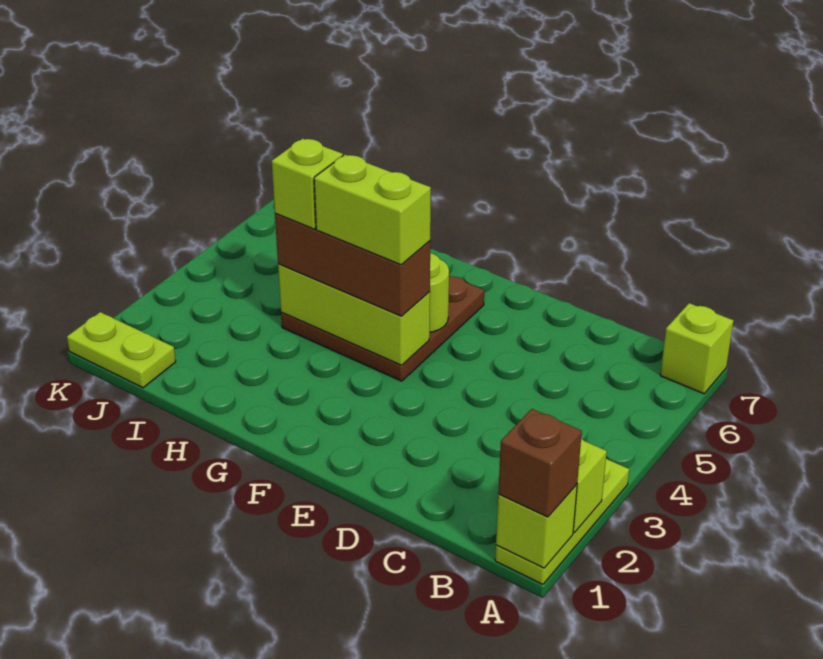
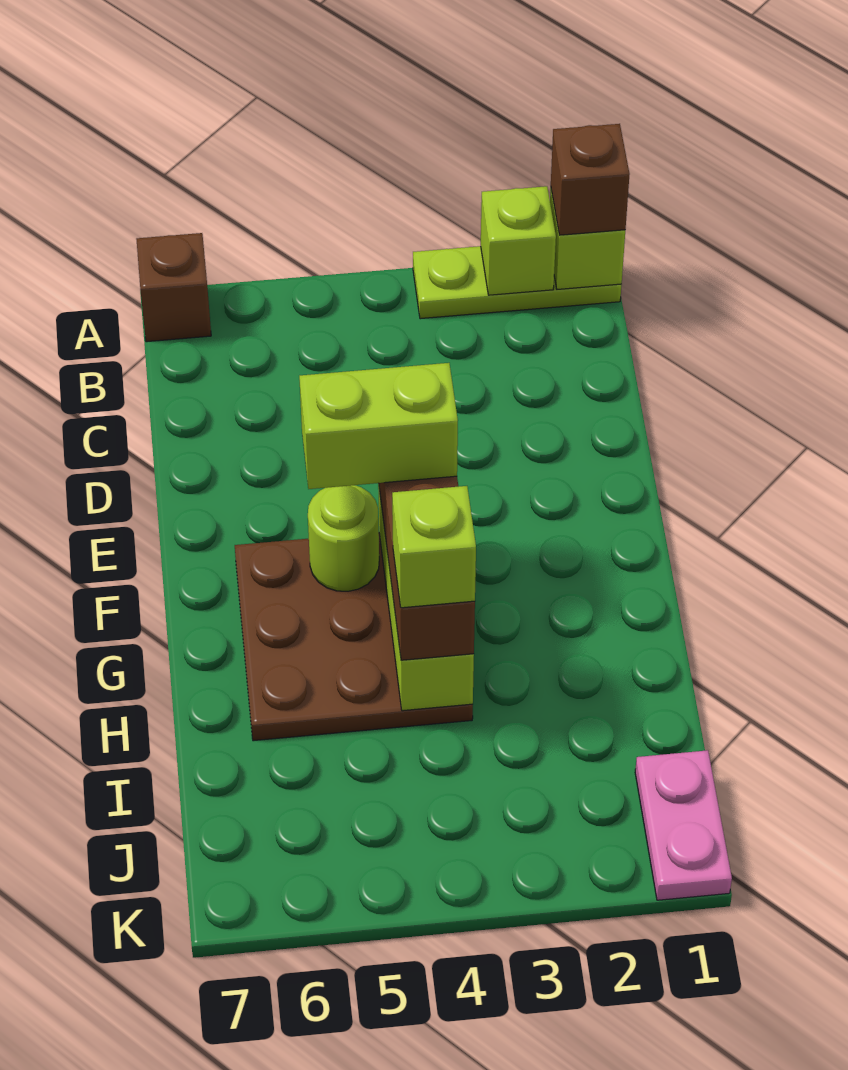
lime 1x1 brick [660,303,733,394] -> brown 1x1 brick [136,233,211,342]
lime 1x2 brick [314,155,431,265] -> lime 1x2 brick turned to [299,363,458,489]
lime 1x2 plate [67,312,176,388] -> pink 1x2 plate [635,750,732,900]

